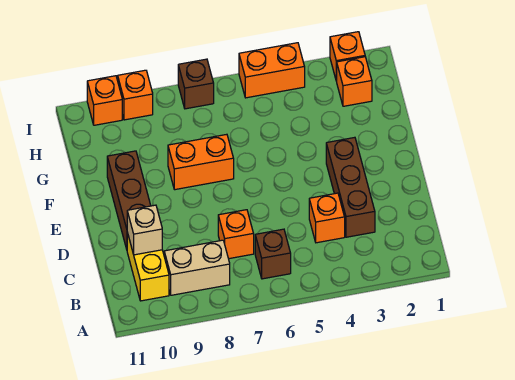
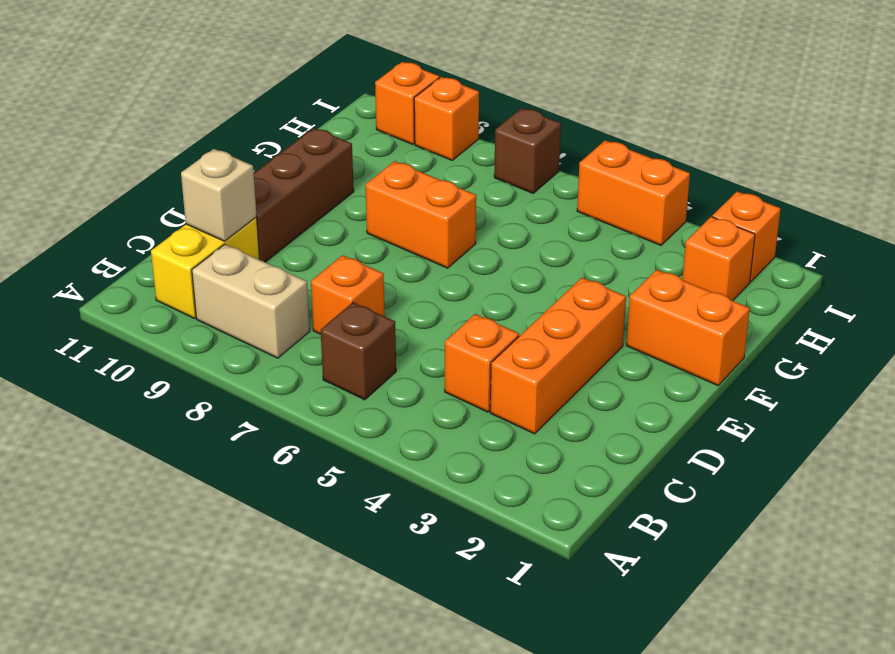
brown 1x3 brick [326,137,375,237] -> orange 1x3 brick [490,278,626,434]
none -> orange 1x2 brick [626,270,750,385]

